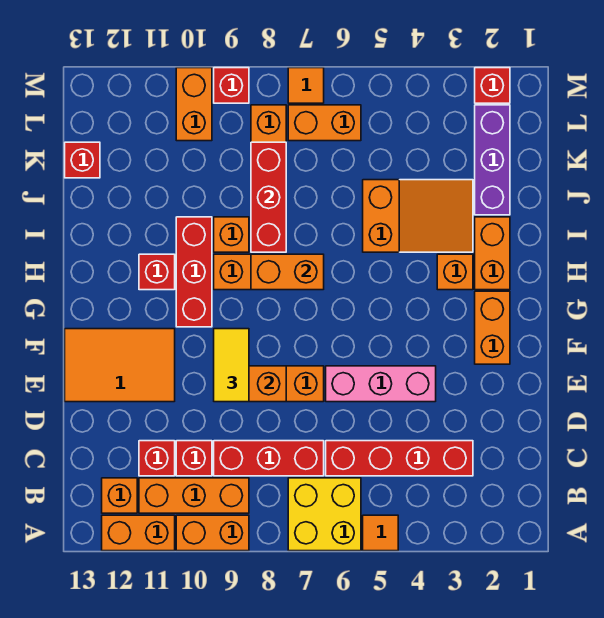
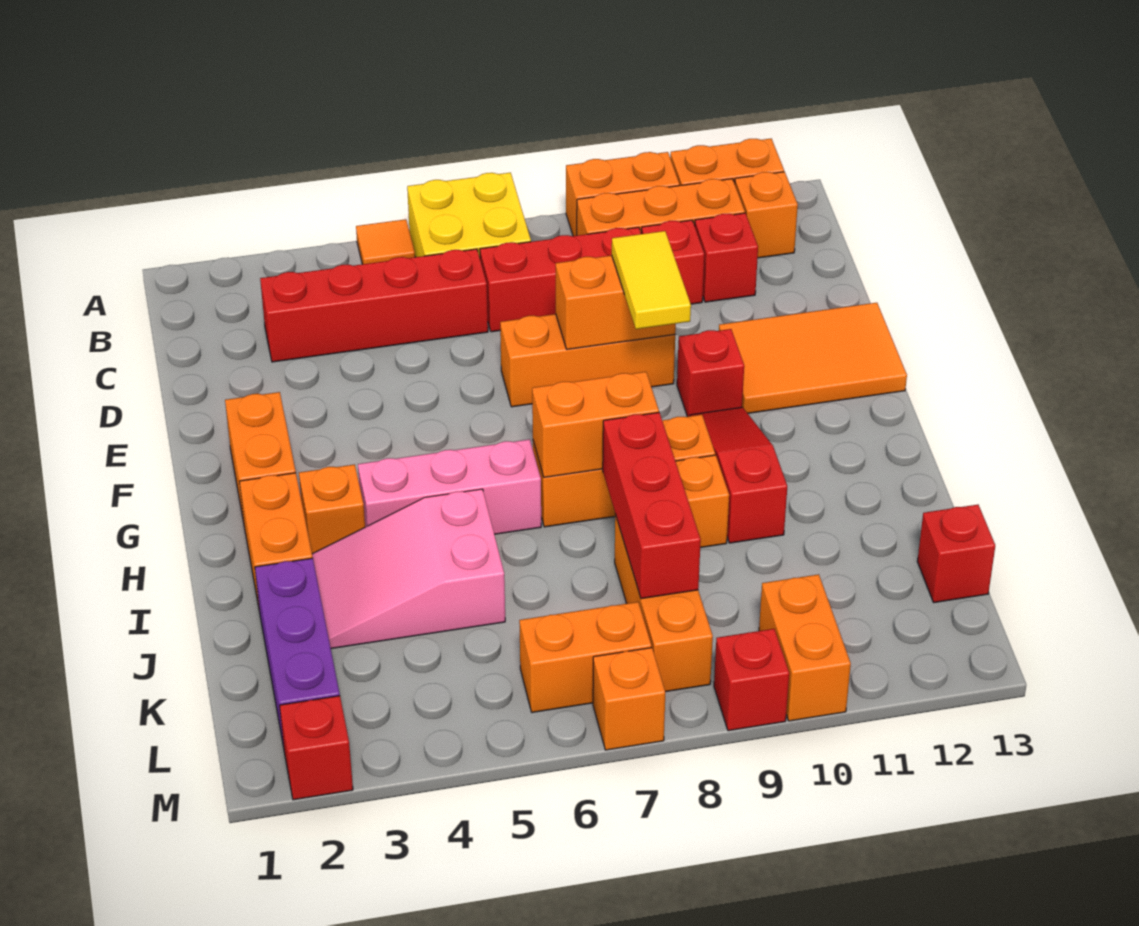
pink 1x3 brick [326,366,436,402] -> pink 1x3 brick moved to [358,439,541,534]
red 1x3 brick [176,217,212,327] -> red 1x3 slope [690,407,787,543]
red 1x1 brick [139,254,175,290] -> red 1x1 brick moved to [677,329,744,417]
orange 2x3 slope [363,180,473,252] -> pink 2x3 slope [312,489,505,649]
orange 1x1 tile [288,68,324,103] -> orange 1x1 brick [593,648,665,750]

